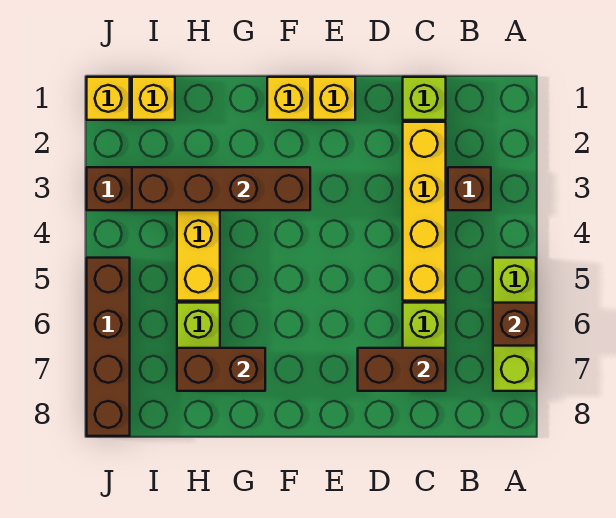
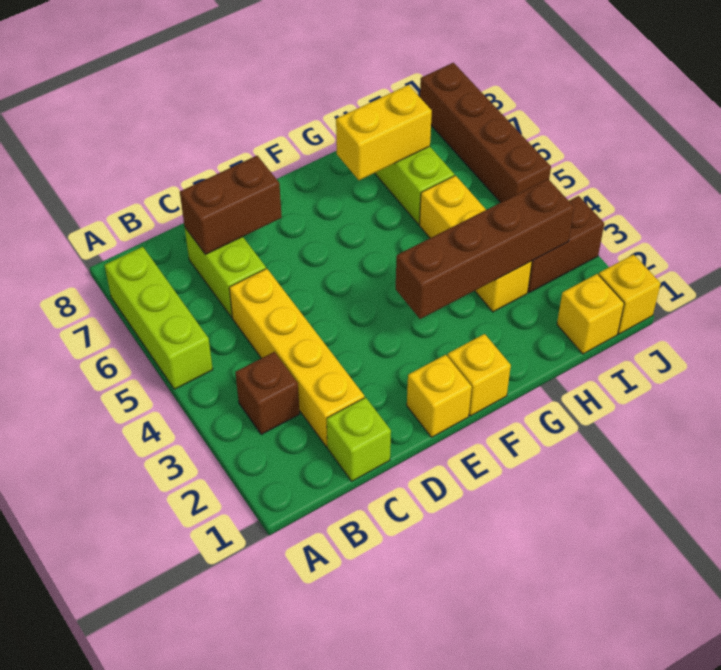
brown 1x1 brick [493,303,536,346] -> none
brown 1x2 brick [177,348,265,391] -> yellow 1x2 brick [336,85,432,180]

